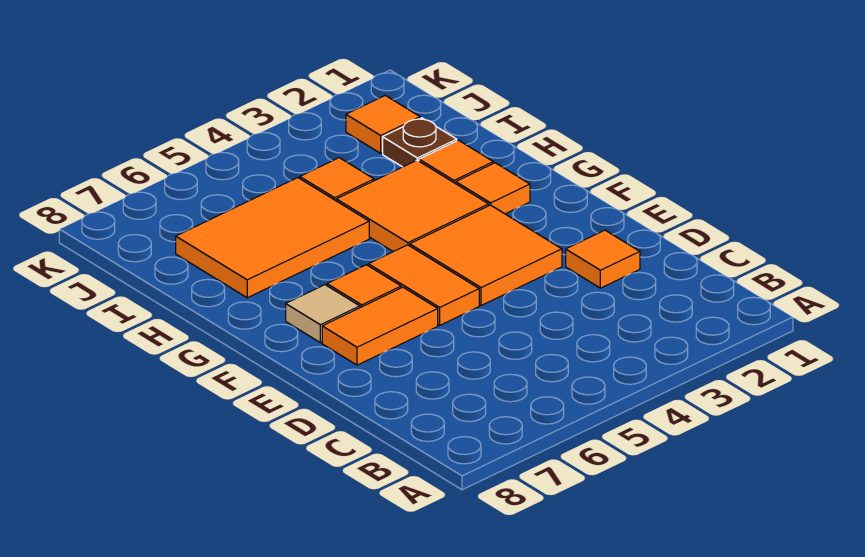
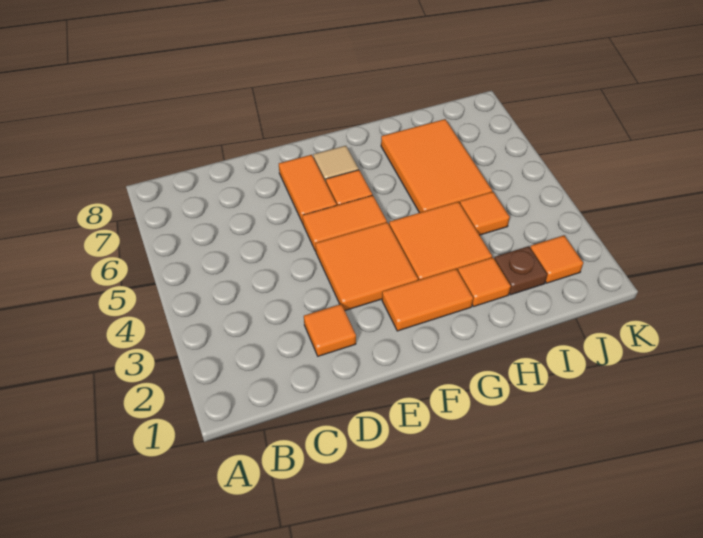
orange 1x1 tile [456,163,530,214] -> orange 1x2 tile [382,269,473,331]

